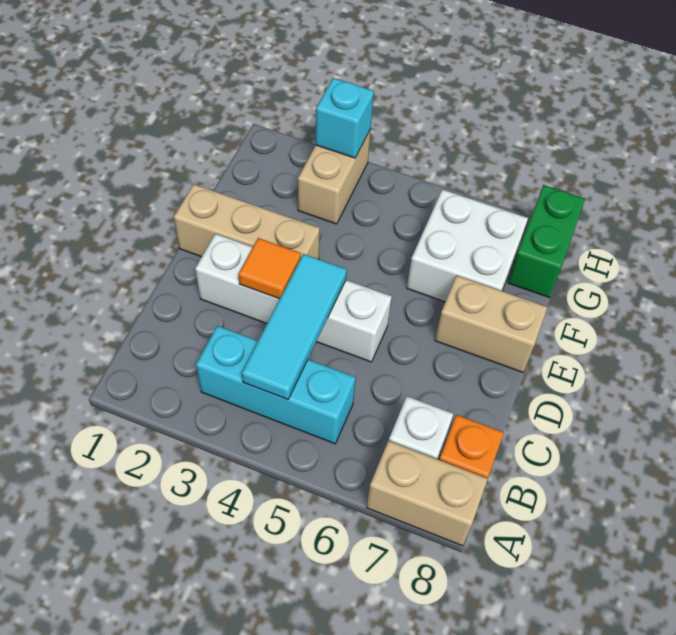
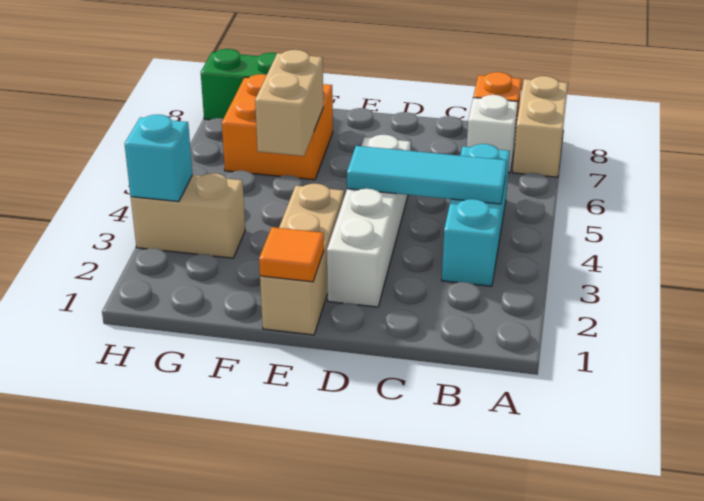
orange 1x1 tile [238,238,301,299] -> orange 1x1 tile moved to [259,227,324,282]
tan 1x2 brick [435,276,548,372] -> tan 1x2 brick moved to [255,50,323,156]
white 2x2 brick [407,189,528,302] -> orange 2x2 brick [222,74,333,180]

